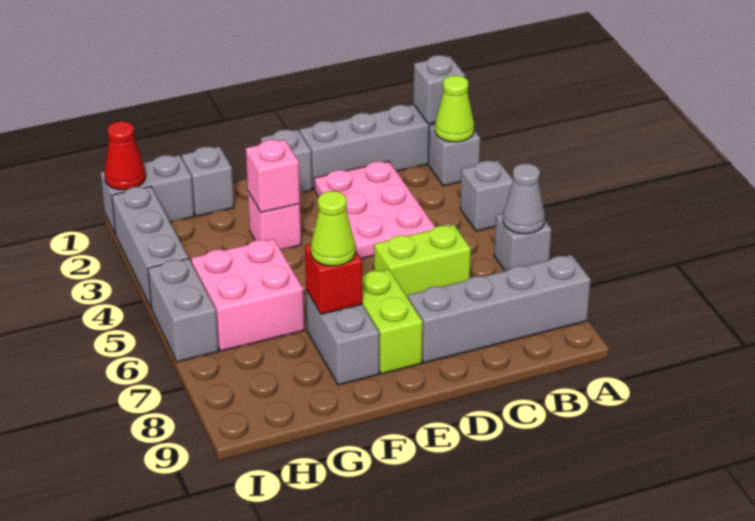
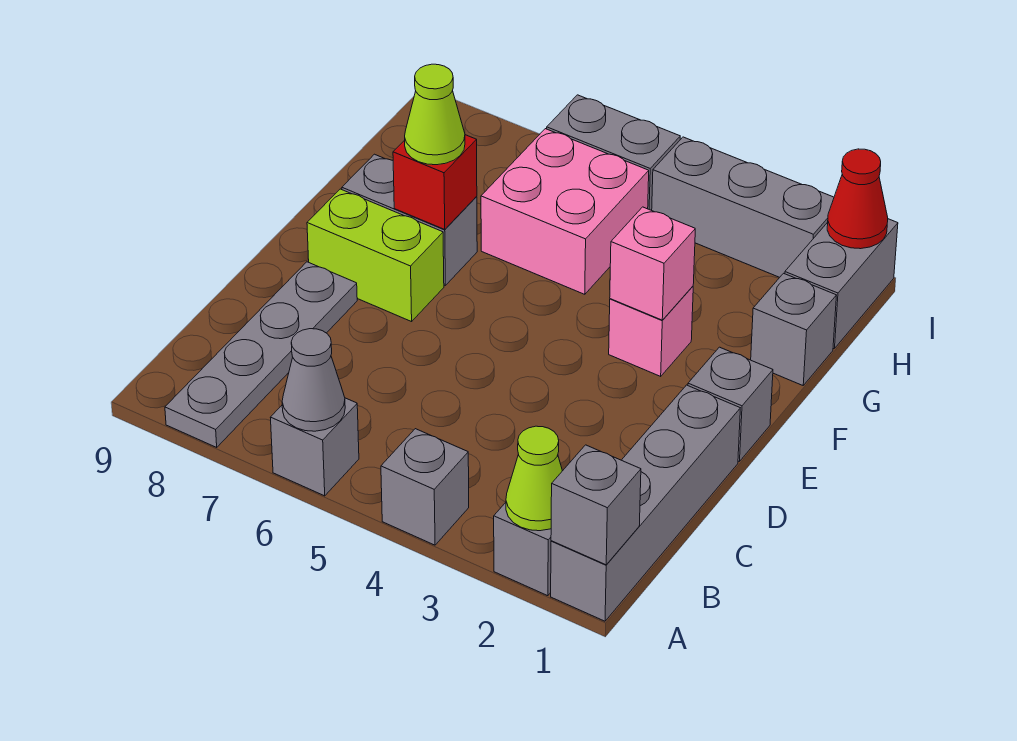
grey 1x4 brick [408,255,591,363] -> grey 1x4 plate [165,262,357,447]
pink 2x3 plate [314,161,435,259] -> none
lime 1x2 brick [374,225,471,298] -> none

